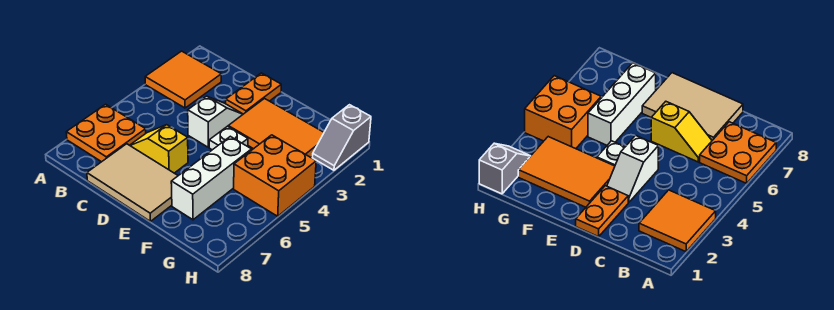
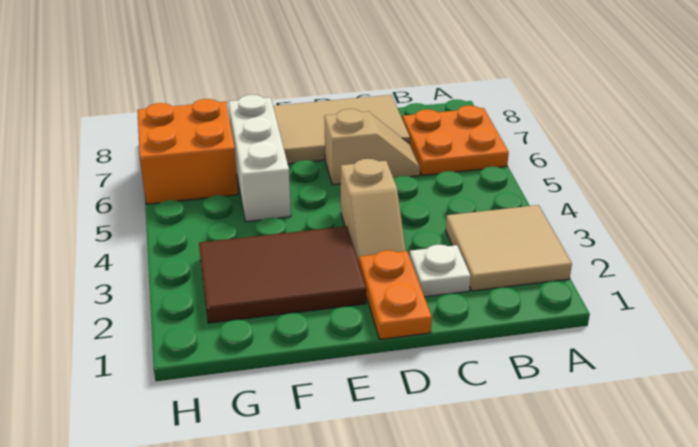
orange 2x2 tile [145,51,221,108] -> tan 2x2 tile [446,205,572,291]
yellow 1x2 slope [130,125,188,173] -> tan 1x2 slope [324,109,420,185]
white 1x2 slope [188,96,243,147] -> tan 1x2 slope [341,159,406,263]
orange 2x3 tile [228,99,324,157] -> brown 2x3 tile [199,226,366,323]
white 1x1 plate [209,126,248,150] -> white 1x1 plate moved to [410,245,471,297]
orange 2x2 brick [234,135,316,216] -> orange 2x2 brick moved to [137,99,238,204]
grey 1x2 slope [312,105,371,170] -> none

